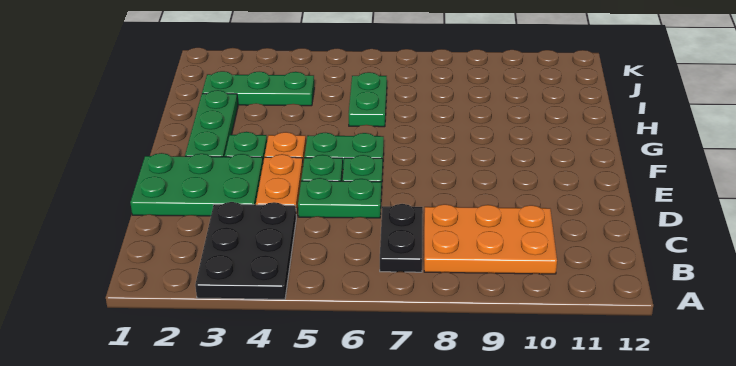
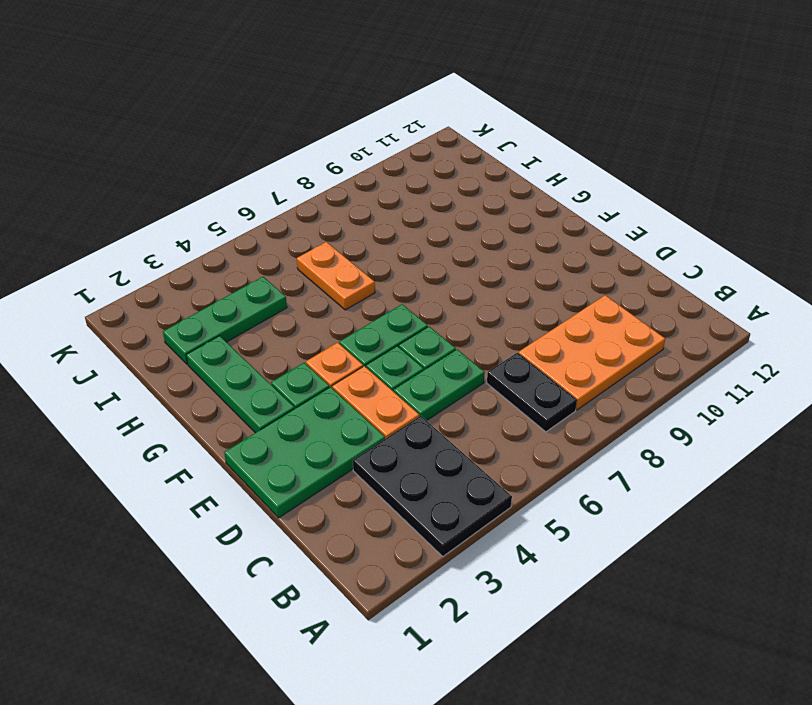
green 1x2 plate [349,72,387,127] -> orange 1x2 plate [297,242,375,310]

